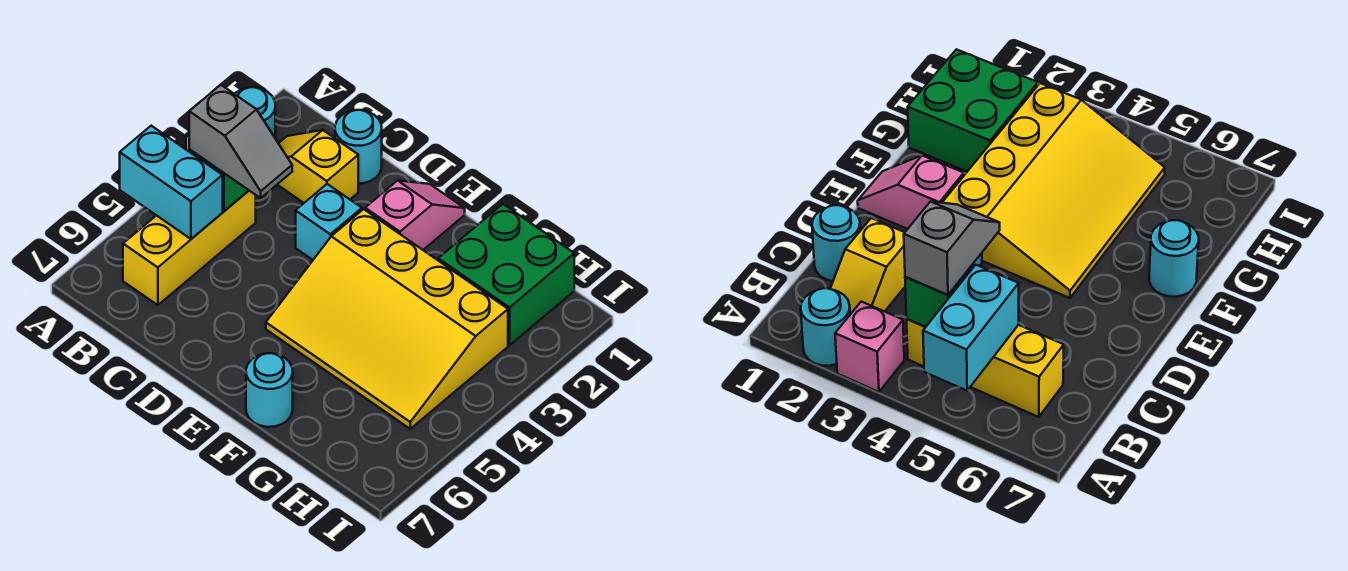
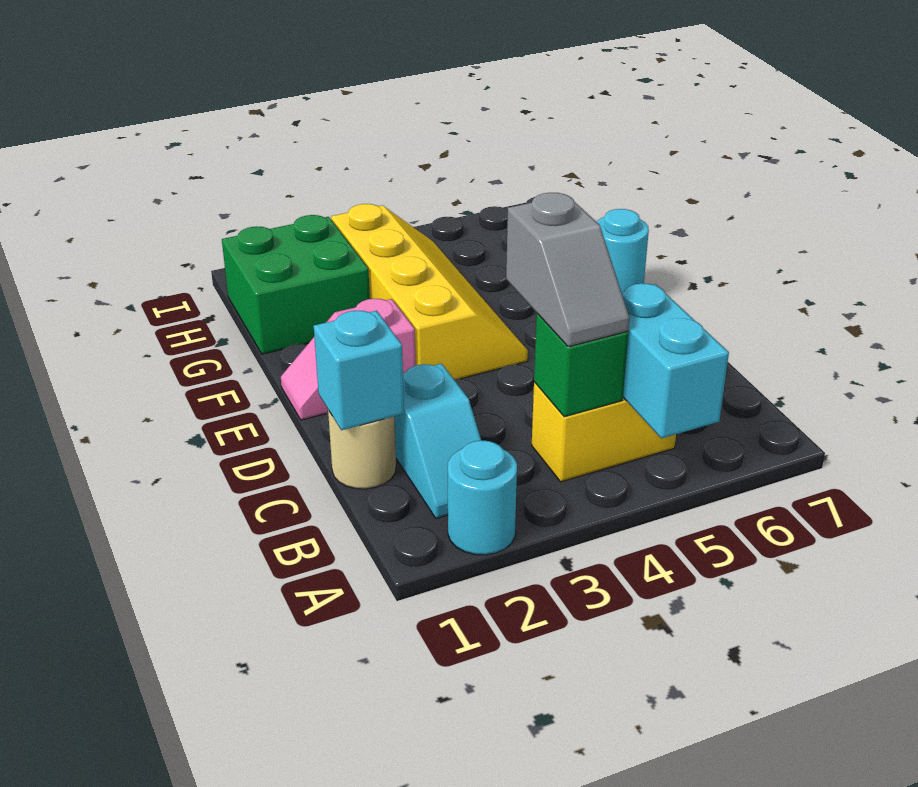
pink 1x1 brick [835,302,904,392] -> none
yellow 1x2 slope [277,130,358,203] -> cyan 1x2 slope [394,364,481,519]
yellow 1x3 brick [123,191,256,305] -> yellow 1x2 brick [532,382,676,482]
grey 1x2 slope [189,85,292,198] -> grey 1x2 slope turned to [506,193,630,347]
cyan 1x1 round brick [335,110,382,184] -> tan 1x1 round brick [328,410,396,489]
cyan 1x1 brick [296,184,362,260] -> cyan 1x1 brick moved to [314,311,404,430]
yellow 3x4 slope [266,209,508,429] -> yellow 2x4 slope [331,204,528,379]

